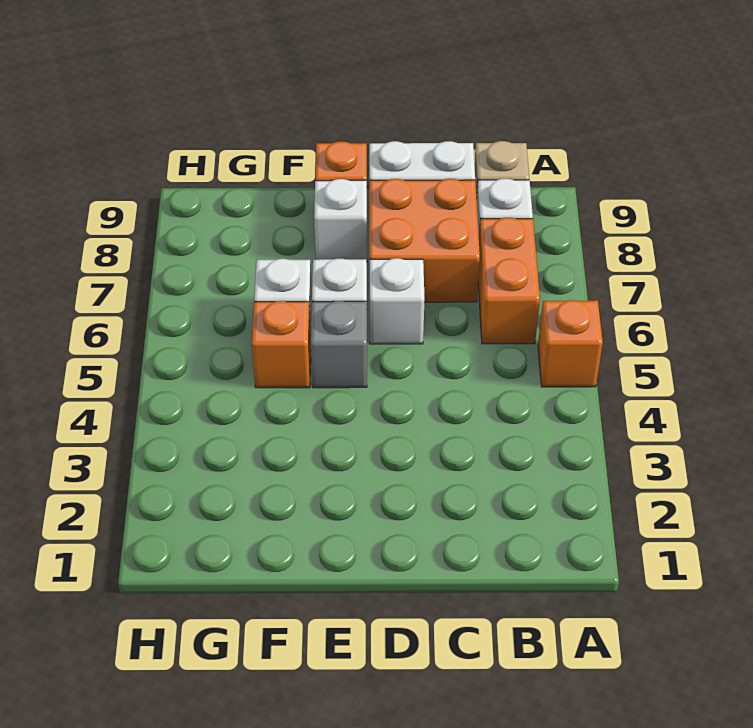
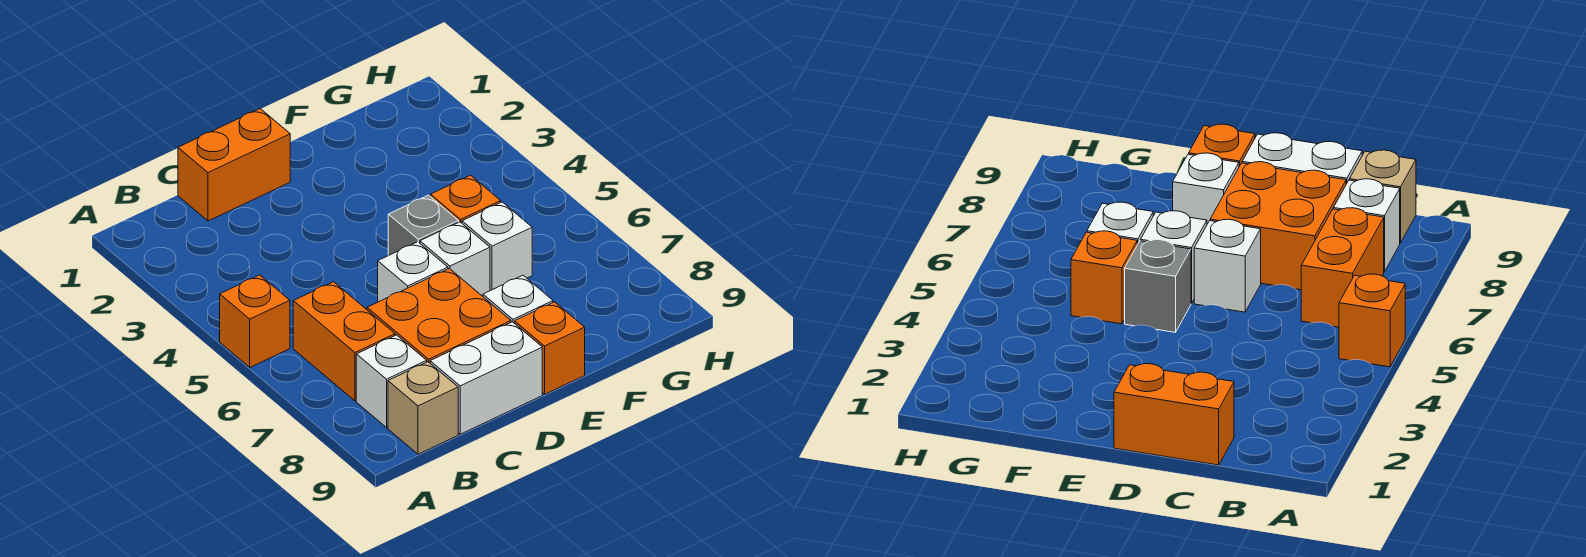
none -> orange 1x2 brick [178,109,290,221]

